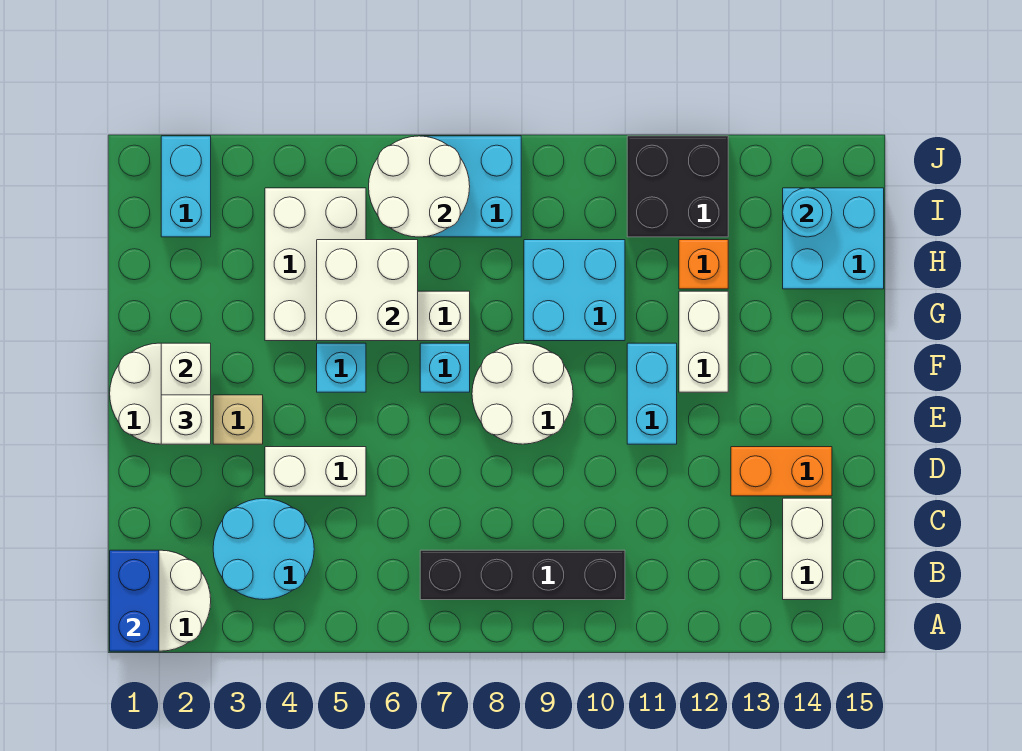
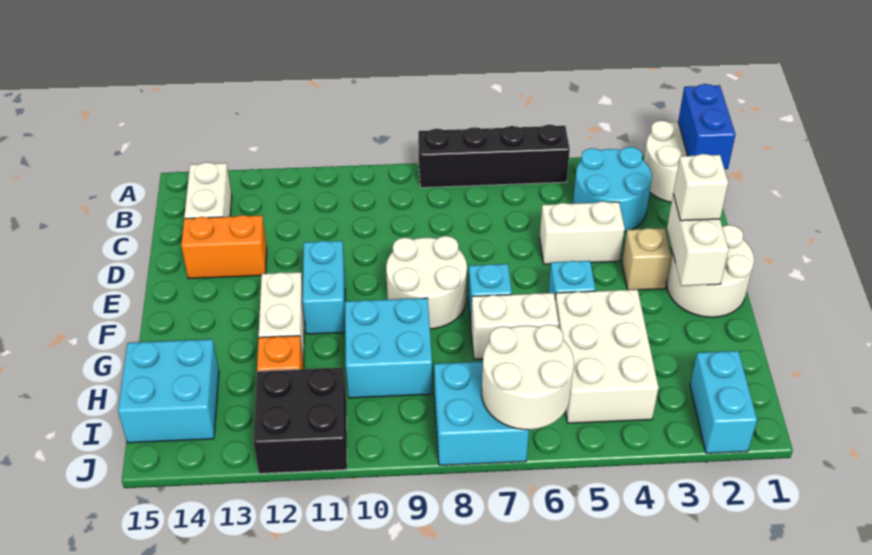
black 1x4 brick [420,550,625,600] -> black 1x4 brick moved to [418,125,570,188]
white 2x2 brick [317,240,418,341] -> none
cyan 1x1 round brick [783,188,832,237] -> none

